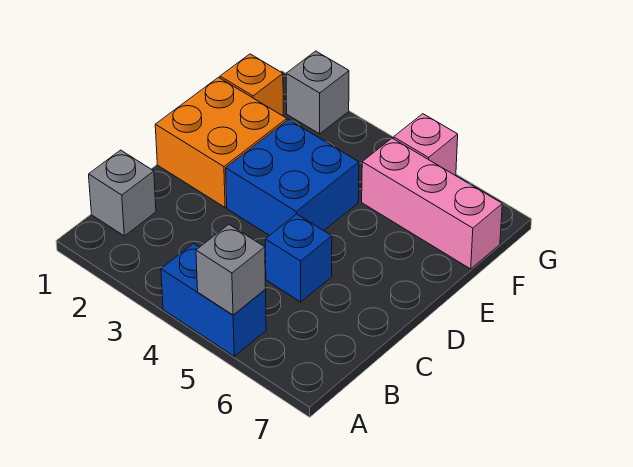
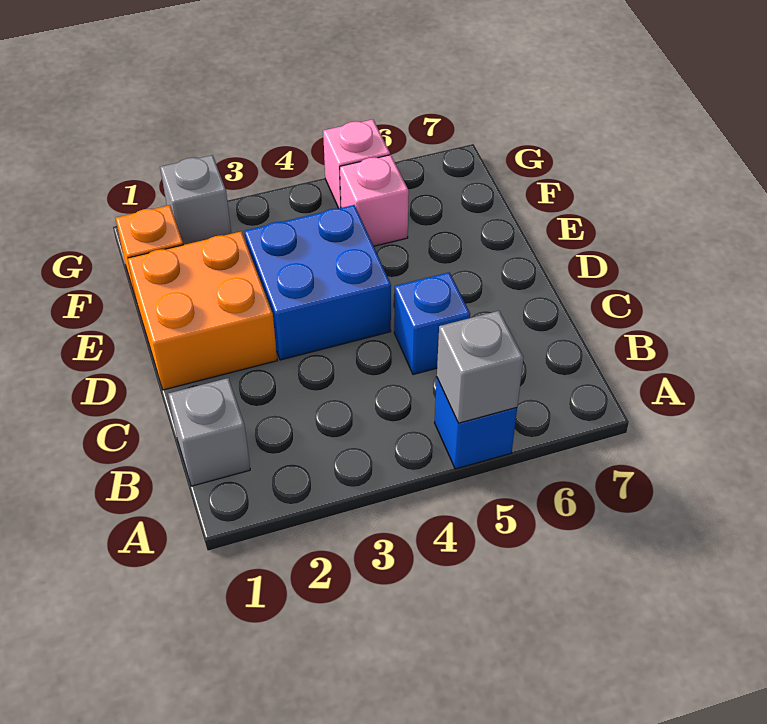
blue 1x2 brick [161,244,266,356] -> blue 1x1 brick [435,378,517,469]
pink 1x3 brick [362,138,502,269] -> pink 1x1 brick [340,155,409,246]

